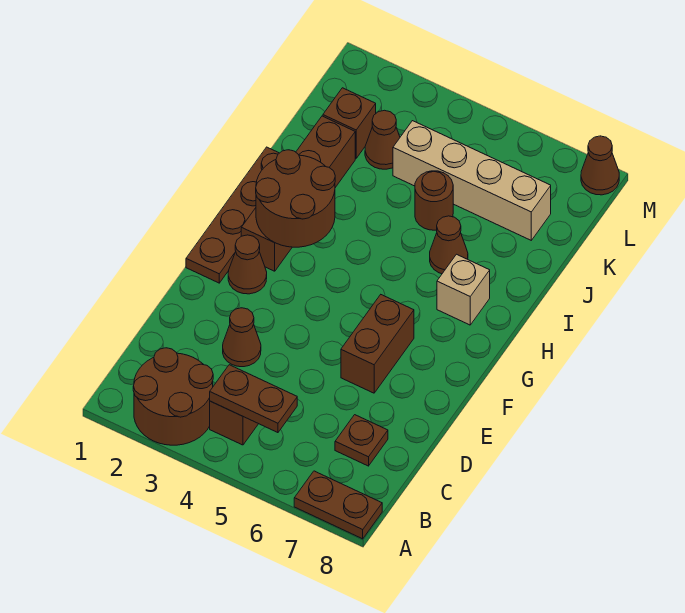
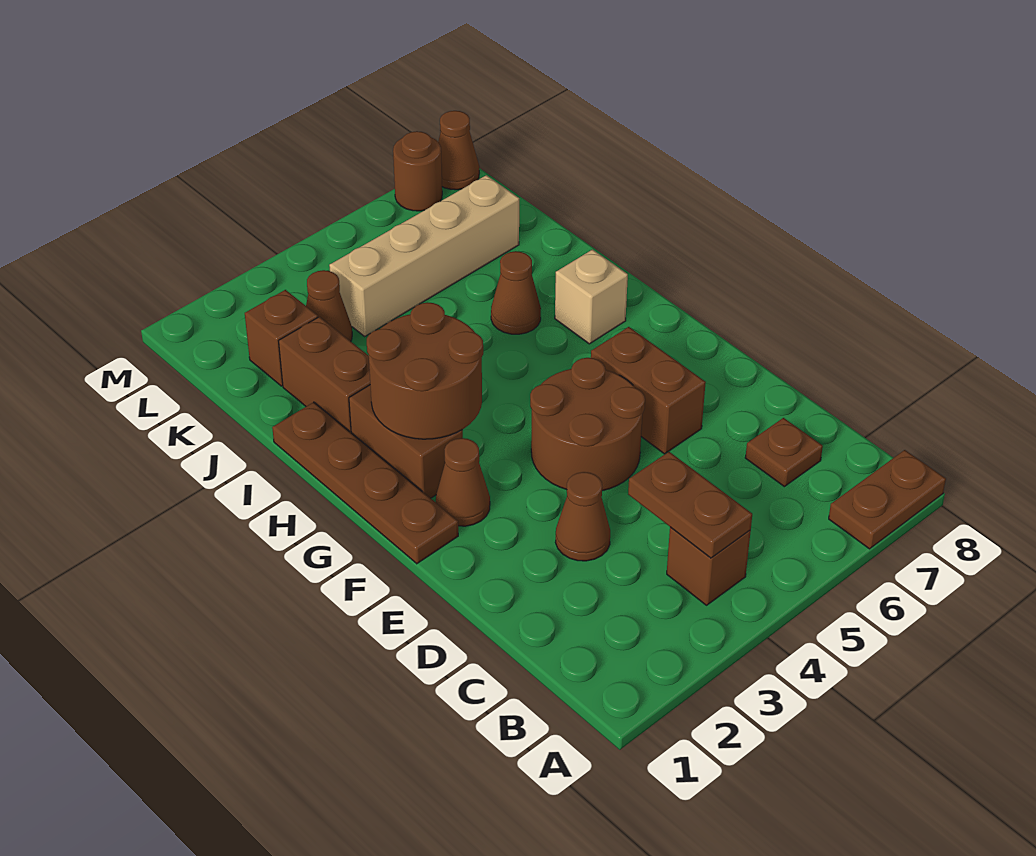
brown 2x2 round brick [133,348,213,445] -> brown 2x2 round brick moved to [530,358,645,491]
brown 1x2 plate [210,365,297,433] -> brown 1x2 plate turned to [628,452,752,558]
brown 1x1 round brick [415,171,453,230] -> brown 1x1 round brick moved to [393,131,442,211]

